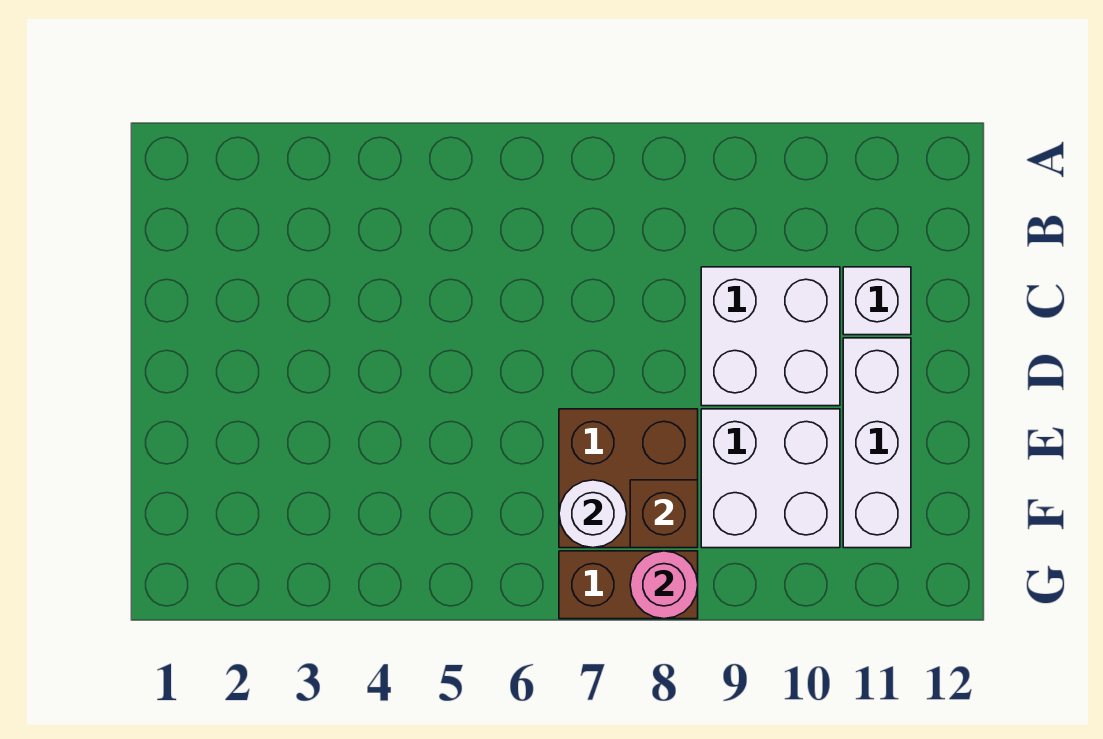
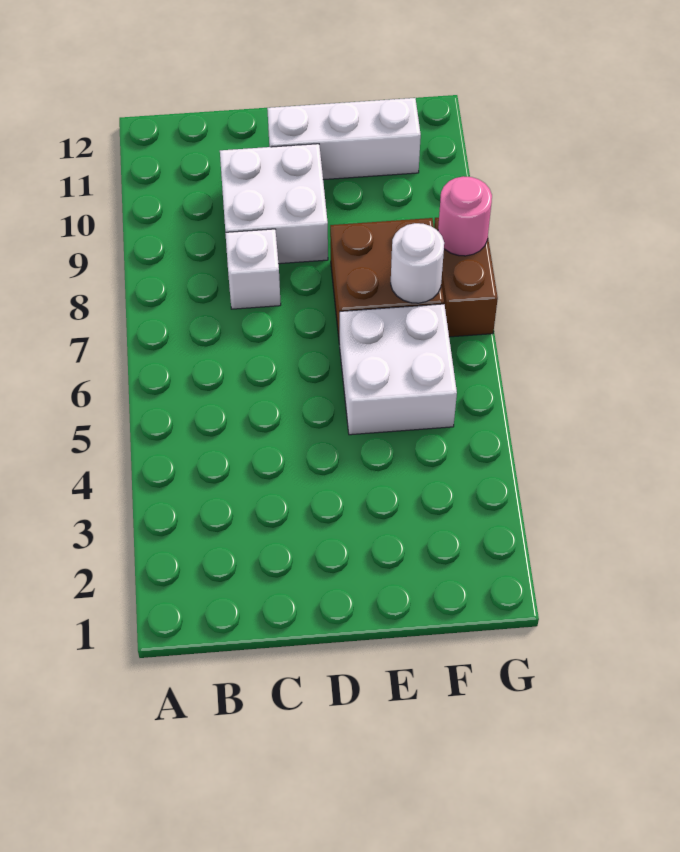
white 1x1 brick [843,267,911,335] -> white 1x1 brick moved to [225,229,281,309]
white 2x2 brick [701,409,840,548] -> white 2x2 brick moved to [340,304,457,435]
brown 1x1 brick [630,480,698,548] -> none

